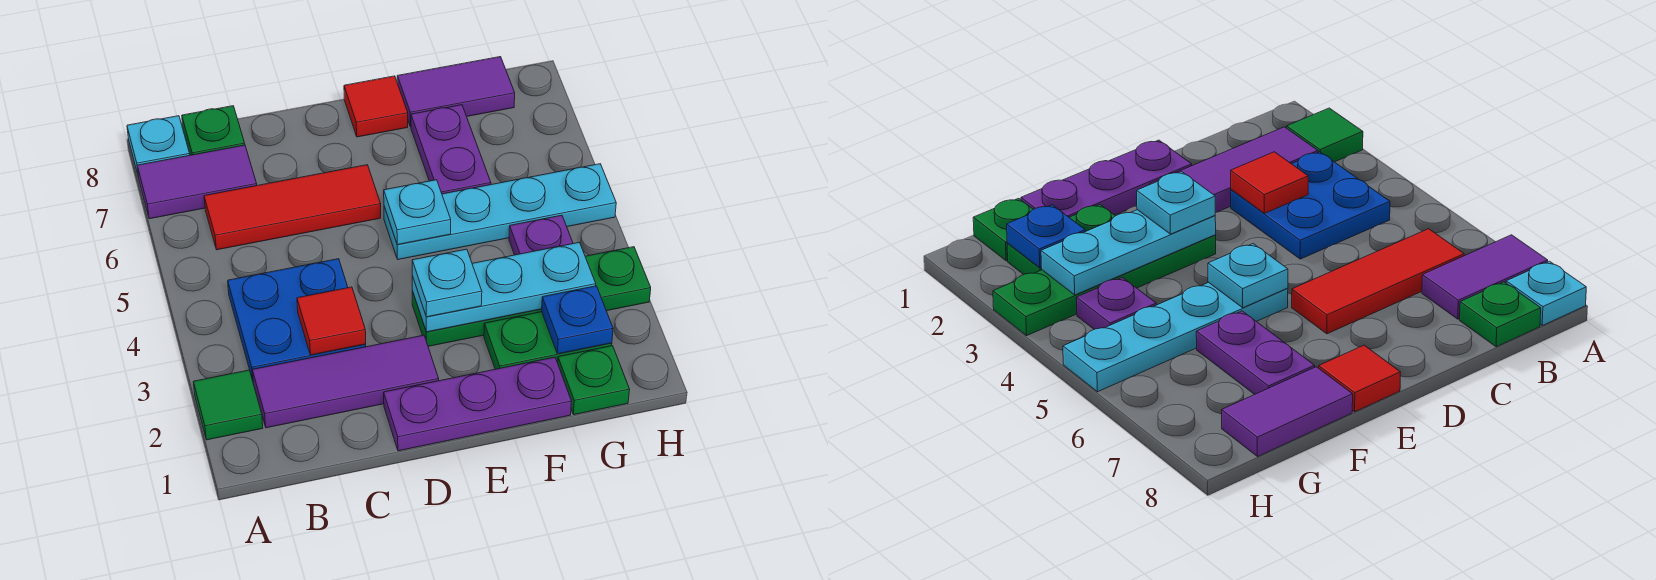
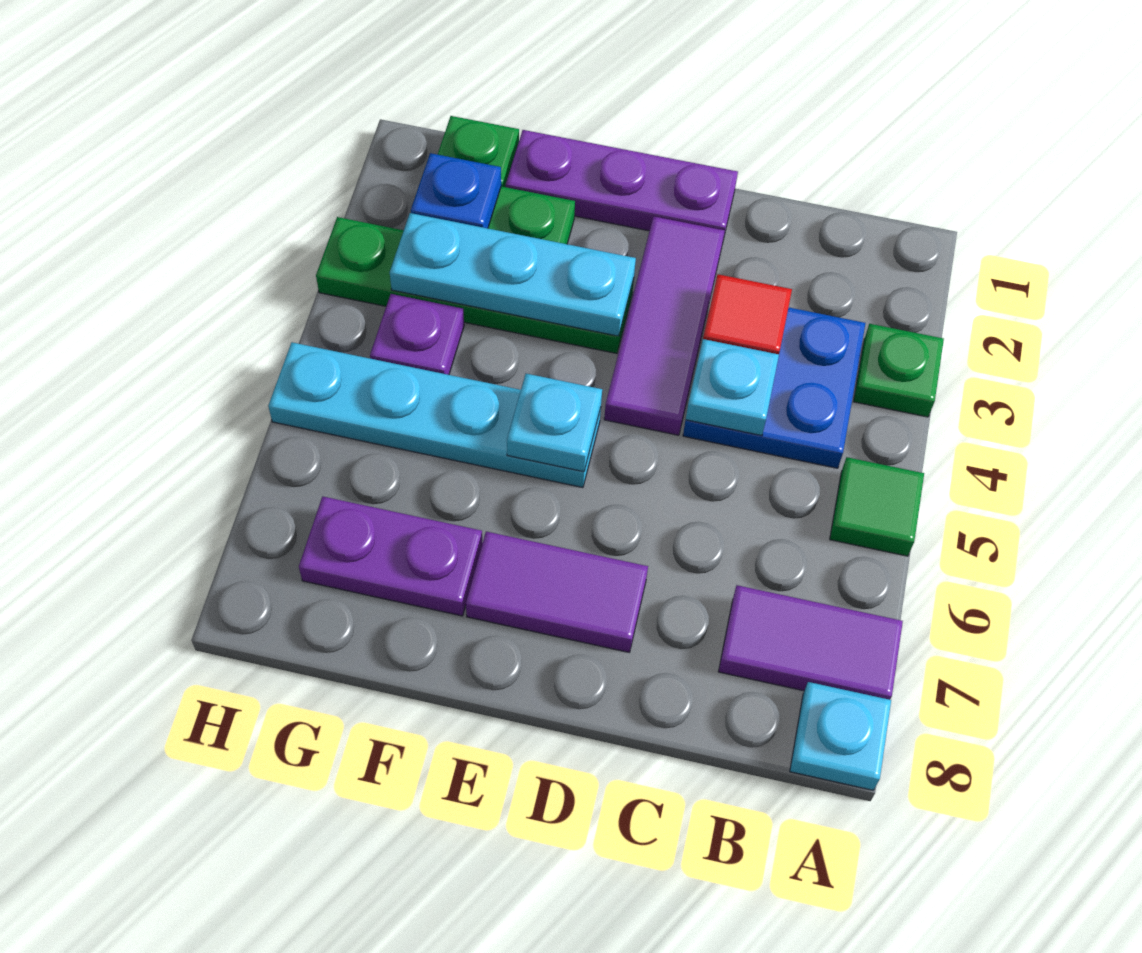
green 1x1 tile [194,370,263,440] -> green 1x1 tile moved to [830,457,924,556]
purple 1x3 tile [253,335,439,428] -> purple 1x3 tile turned to [604,216,725,435]
red 1x3 tile [204,165,381,250] -> none
green 1x1 plate [182,106,245,155] -> green 1x1 plate moved to [853,324,944,417]
cyan 1x1 plate [412,249,482,317] -> cyan 1x1 plate moved to [686,339,779,436]
red 1x1 tile [344,76,408,137] -> none
purple 1x2 plate [411,105,491,194] -> purple 1x2 plate turned to [299,497,483,616]
purple 1x2 tile [397,57,515,127] -> purple 1x2 tile moved to [466,532,648,652]

